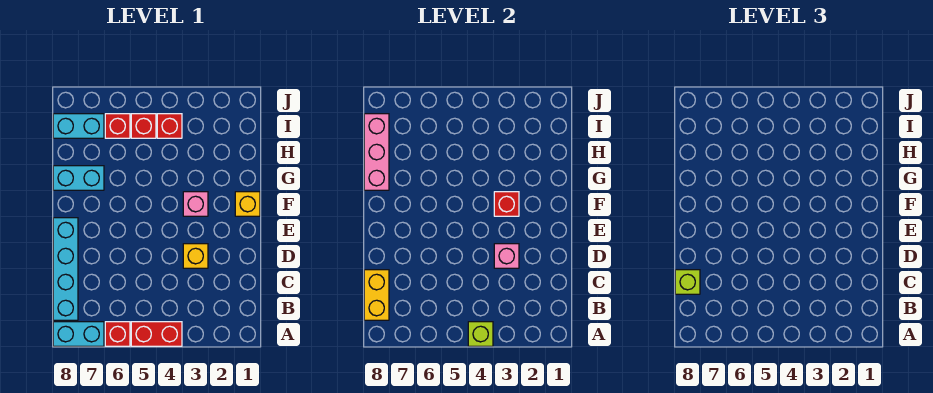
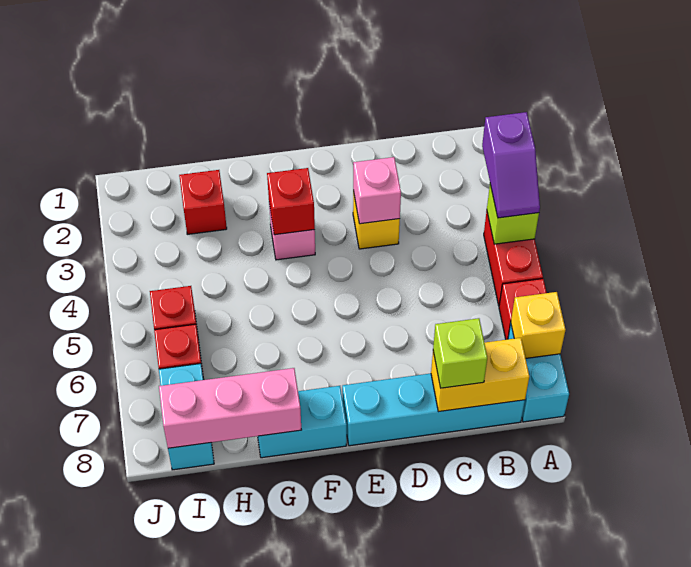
none -> purple 1x2 slope [482,112,540,218]
yellow 1x1 brick [235,192,260,216] -> yellow 1x1 brick moved to [511,292,566,358]
cyan 1x2 brick [53,166,104,190] -> cyan 1x2 brick turned to [258,386,347,458]
red 1x1 brick [157,114,182,138] -> red 1x1 brick moved to [179,170,227,234]

